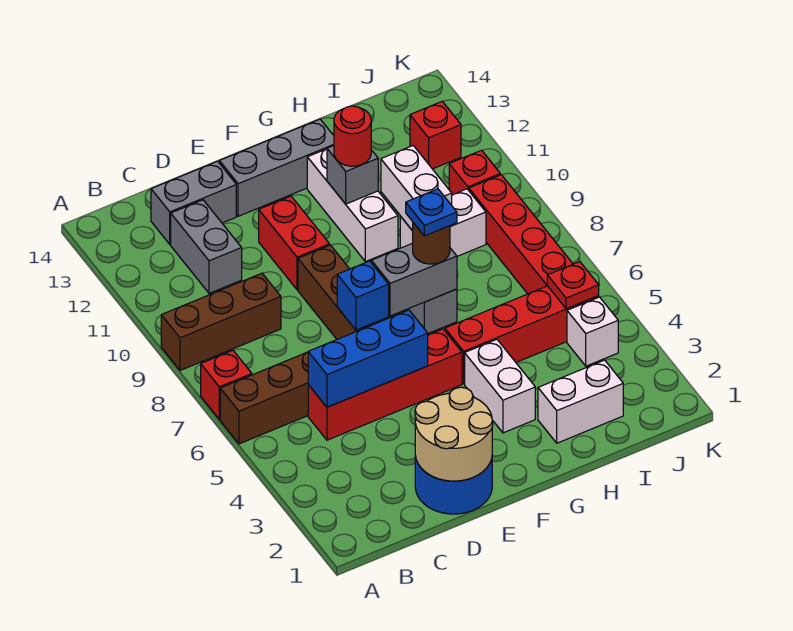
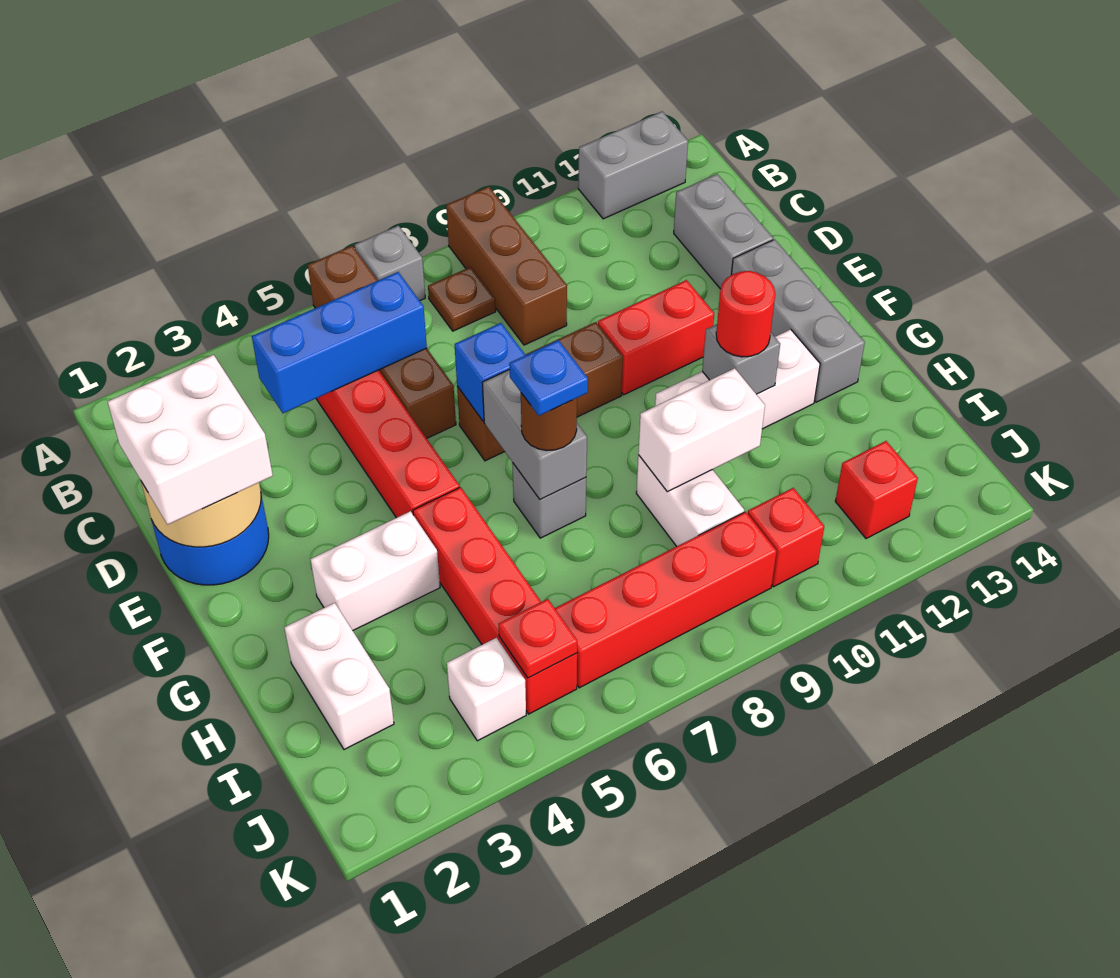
red 1x1 brick [201,350,252,419] -> grey 1x1 brick [355,226,425,301]
none -> brown 1x1 plate [428,267,496,331]
blue 1x3 brick [308,310,428,407] -> blue 1x3 brick turned to [252,272,427,413]
grey 1x2 brick [171,200,242,293] -> grey 1x2 brick moved to [578,112,688,219]
none -> white 2x2 brick [108,355,273,525]

